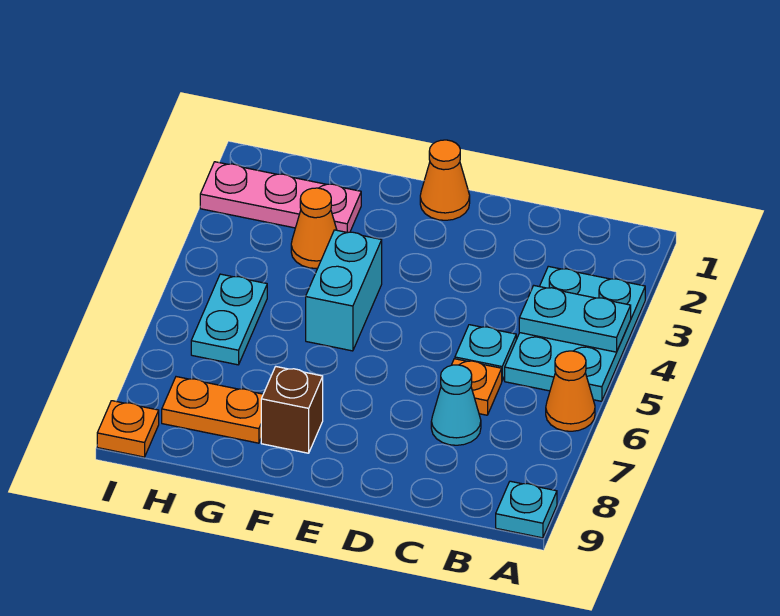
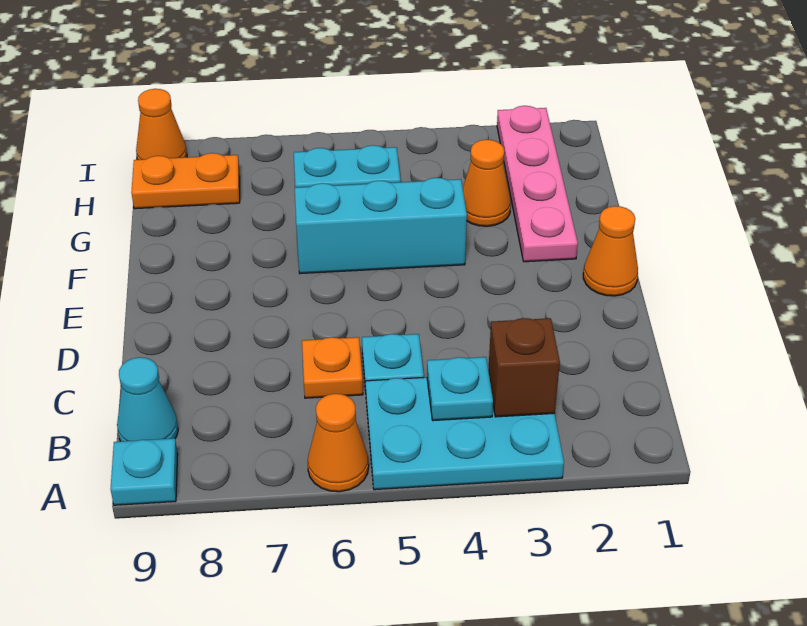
cyan 1x2 plate [519,286,631,352] -> cyan 1x1 plate [427,357,493,421]
cyan 1x1 cone [431,365,481,445] -> cyan 1x1 cone moved to [117,357,178,441]
cyan 1x2 brick [306,230,382,351] -> cyan 1x3 brick [295,178,467,274]
brown 1x1 brick [261,367,323,453] -> brown 1x1 brick moved to [488,318,560,417]
pink 1x3 plate [200,162,361,233] -> pink 1x4 plate [497,106,578,262]
orange 1x2 plate [162,377,263,443] -> orange 1x2 plate turned to [131,153,240,209]
orange 1x1 plate [97,401,159,457] -> orange 1x1 cone [136,89,187,160]

